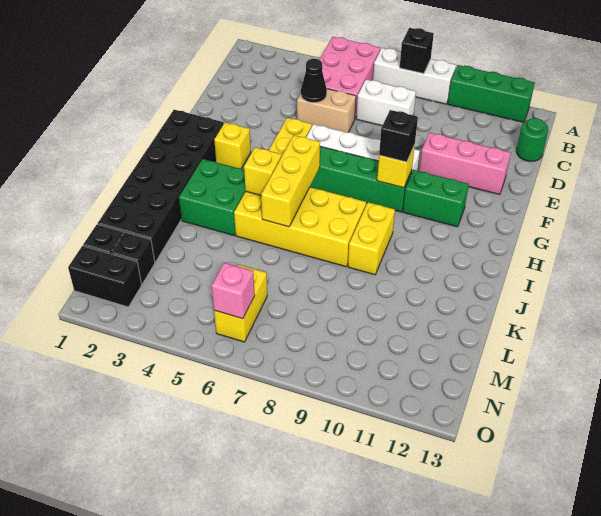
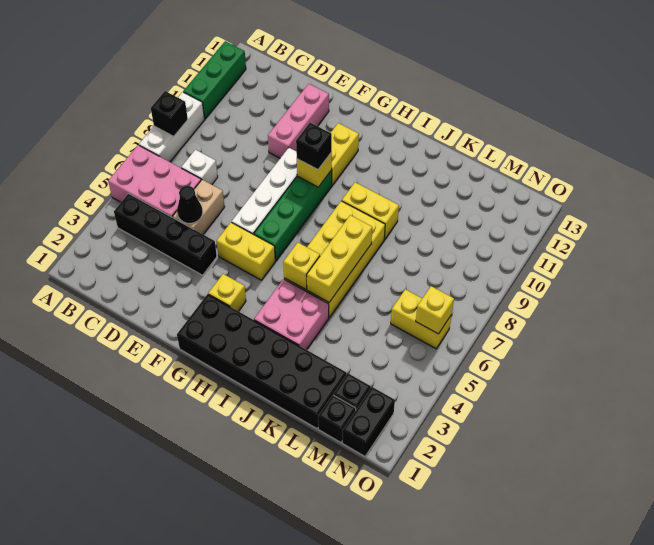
none -> black 1x4 brick [114,194,217,275]
white 1x2 brick [356,80,416,126] -> white 1x1 brick [181,150,218,185]
green 1x1 round brick [516,118,548,161] -> none
green 1x2 brick [403,170,469,227] -> yellow 1x2 brick [331,123,359,185]
yellow 1x3 brick [261,135,320,227] -> yellow 1x3 brick turned to [307,215,372,302]
green 2x2 brick [179,159,246,235] -> pink 2x2 brick [254,279,329,350]
pink 1x1 brick [212,263,255,319] -> yellow 1x1 brick [416,286,454,334]

